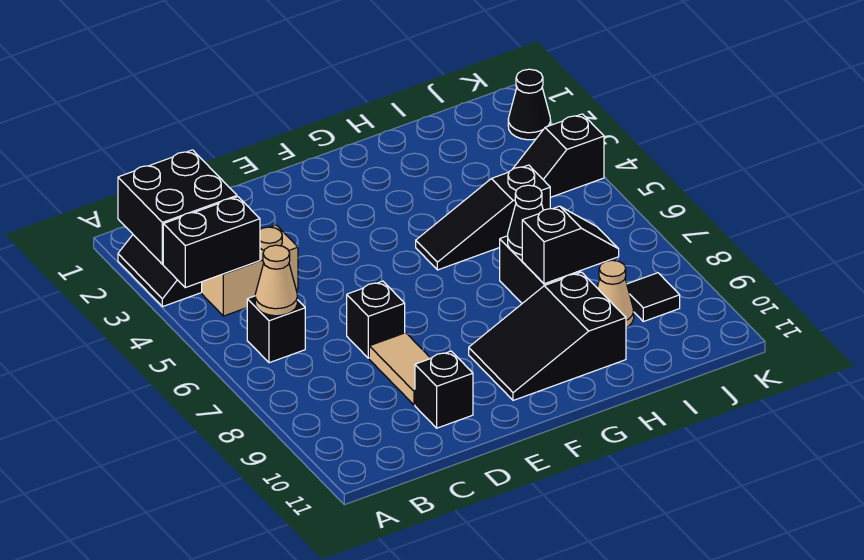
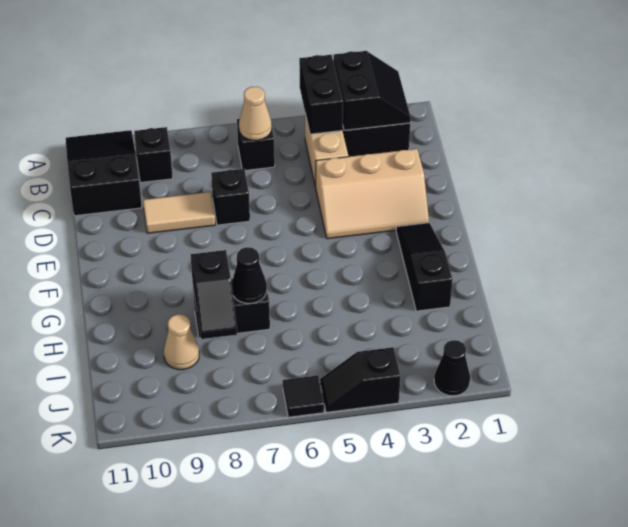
black 2x2 brick [118,150,237,264] -> black 2x2 slope [333,51,411,130]
none -> tan 2x3 slope [316,149,429,239]
black 1x1 brick [415,351,473,428] -> black 1x1 brick moved to [134,127,173,183]
black 2x3 slope [469,272,626,400] -> black 2x3 slope moved to [66,130,142,216]
black 1x3 slope [416,165,550,270] -> black 1x3 slope moved to [396,223,453,311]
black 1x2 slope [513,114,604,197] -> black 1x2 slope turned to [320,347,400,412]
black 1x1 tile [627,273,680,322] -> black 1x1 tile moved to [283,375,324,417]

